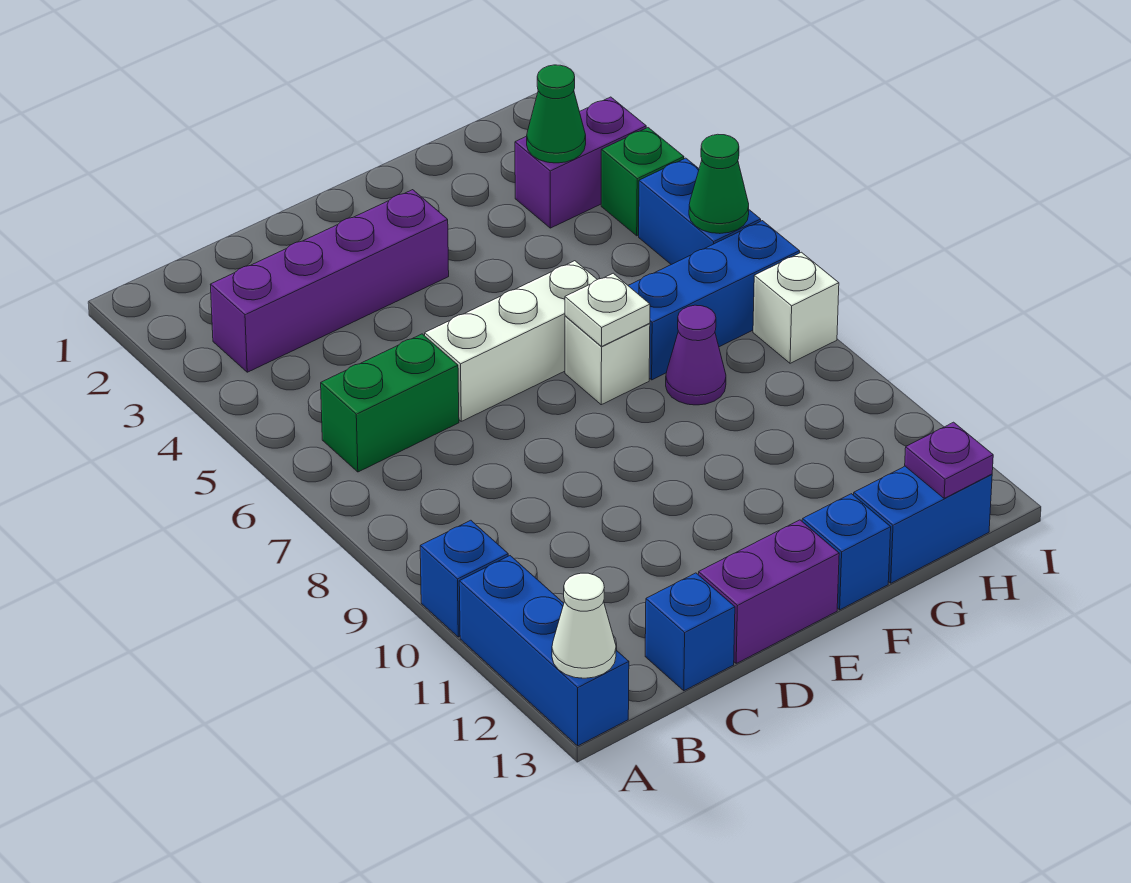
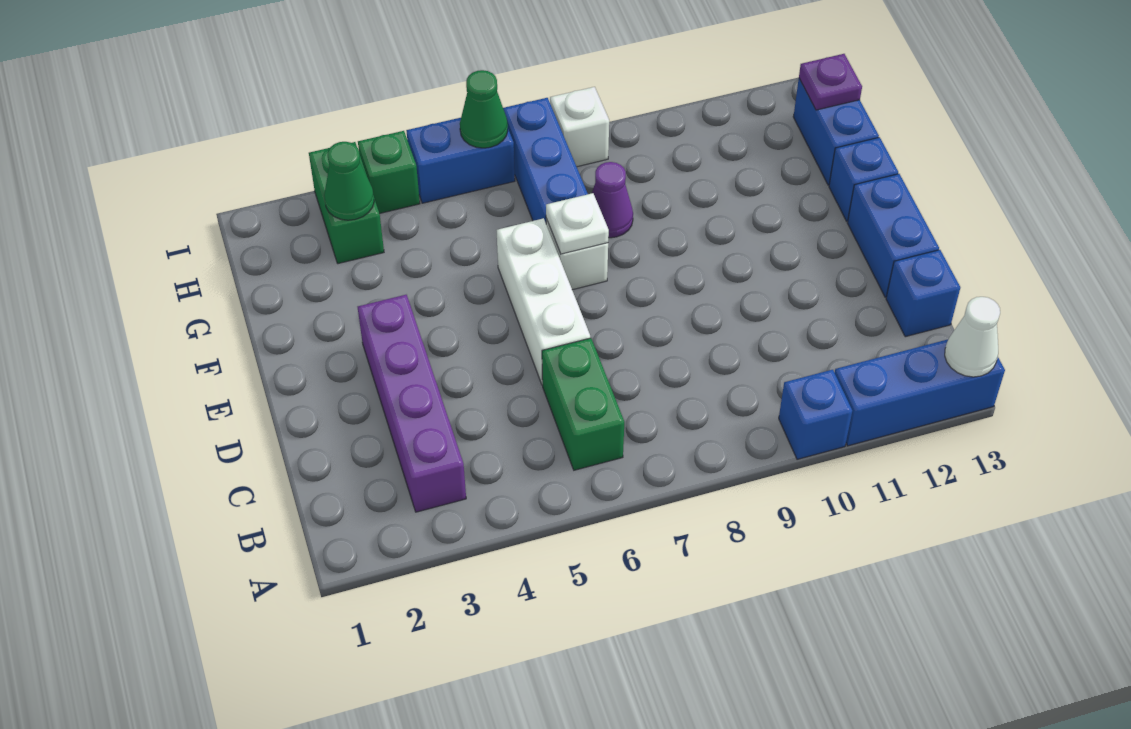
purple 1x2 brick [698,520,839,663] -> blue 1x2 brick [848,174,939,297]
purple 1x2 brick [515,97,646,228] -> green 1x2 brick [309,142,384,264]

